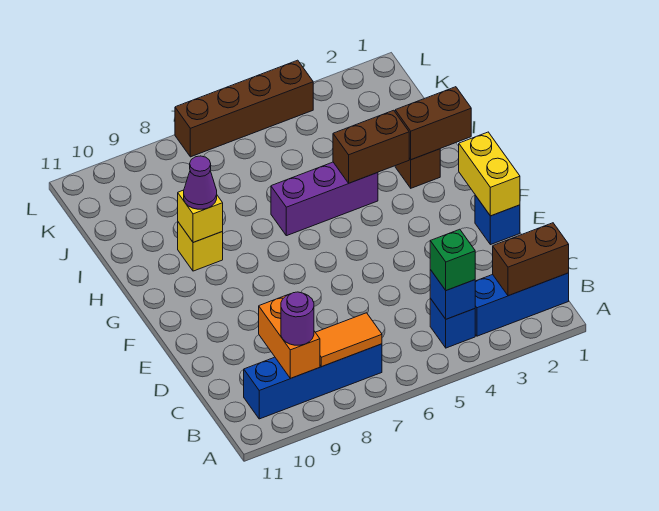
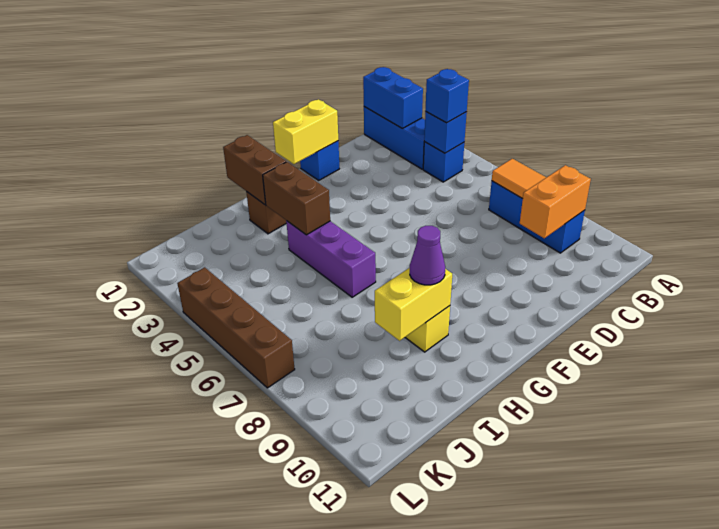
brown 1x2 brick [493,223,569,296] -> blue 1x2 brick [363,67,423,128]
green 1x1 brick [430,229,475,290] -> blue 1x1 brick [425,69,469,123]
blue 1x4 brick [244,344,382,419] -> blue 1x3 brick [489,181,585,253]
purple 1x1 round brick [281,292,314,345] -> none
yellow 1x1 brick [178,190,223,242] -> yellow 1x2 brick [375,268,452,341]

